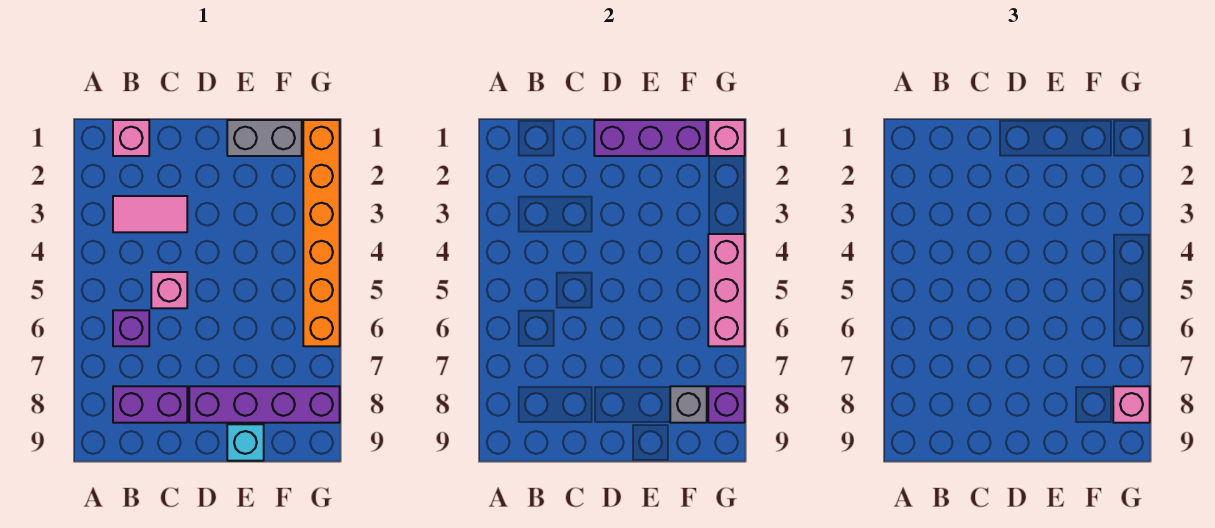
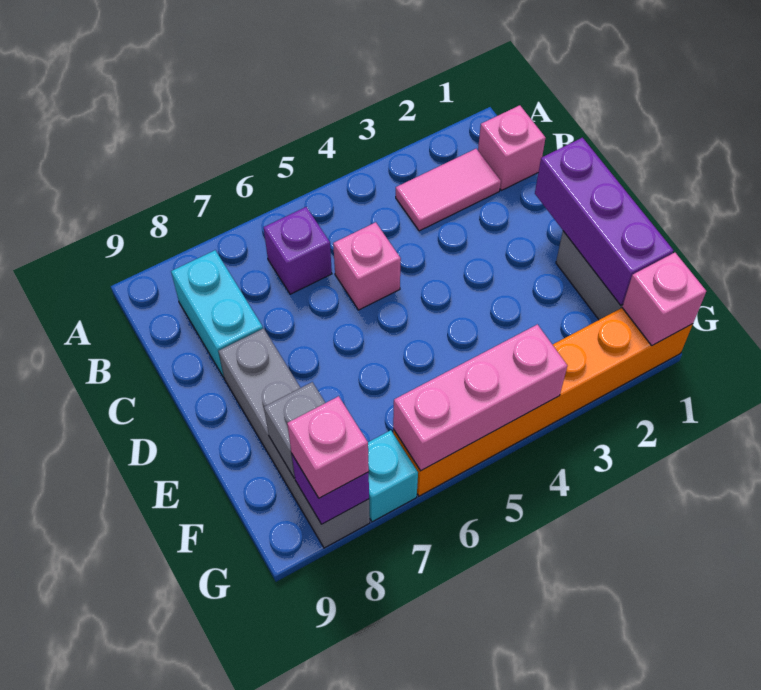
pink 1x2 tile [113,196,187,232] -> pink 1x2 tile turned to [396,149,501,231]
purple 1x2 brick [113,386,187,423] -> cyan 1x2 brick [171,250,263,377]
purple 1x4 brick [189,386,340,423] -> grey 1x4 brick [219,328,370,548]
cyan 1x1 brick [227,424,264,461] -> cyan 1x1 brick moved to [368,430,418,522]

